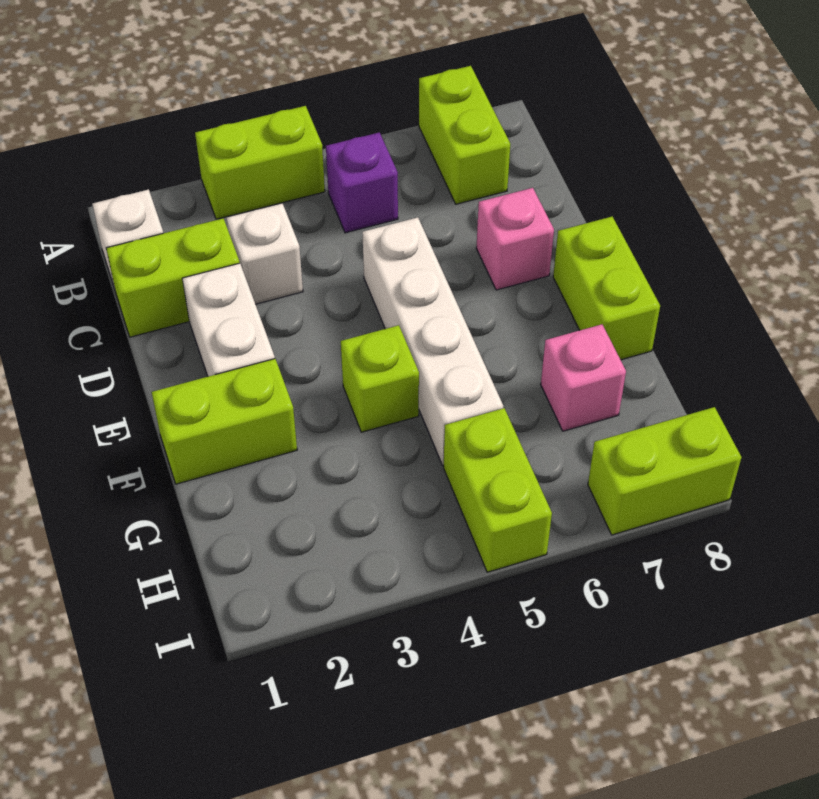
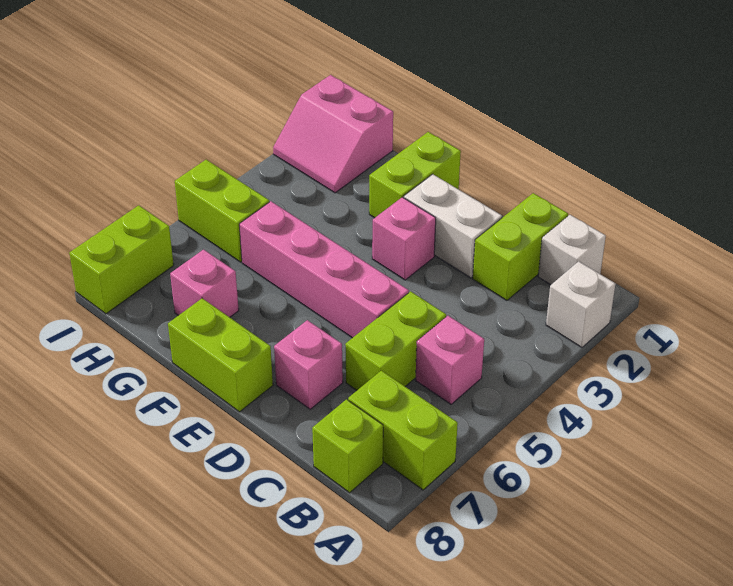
lime 1x2 brick [195,106,325,219] -> lime 1x2 brick moved to [345,291,446,390]
purple 1x1 brick [326,132,398,233] -> pink 1x1 brick [416,316,484,404]
white 1x1 brick [227,203,303,304] -> white 1x1 brick moved to [546,261,616,347]
white 1x4 brick [362,217,503,465] -> pink 1x4 brick [239,201,409,338]
none -> pink 1x1 brick [372,197,436,280]
lime 1x1 brick [341,325,419,432] -> lime 1x1 brick moved to [312,399,383,493]
none -> pink 2x2 slope [273,75,393,193]

